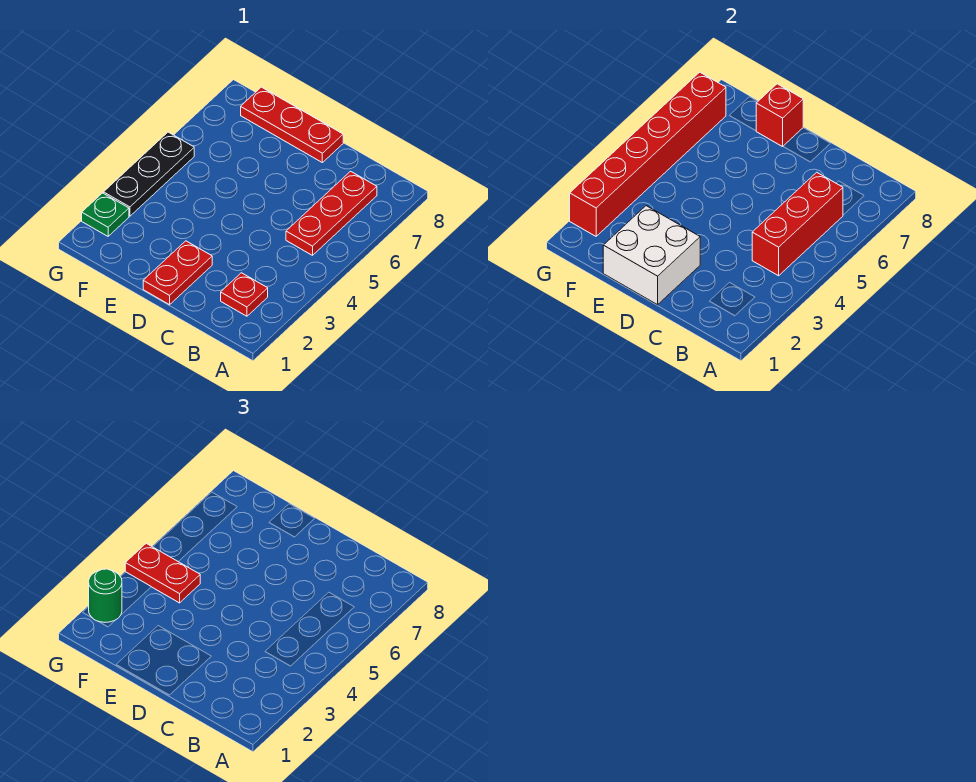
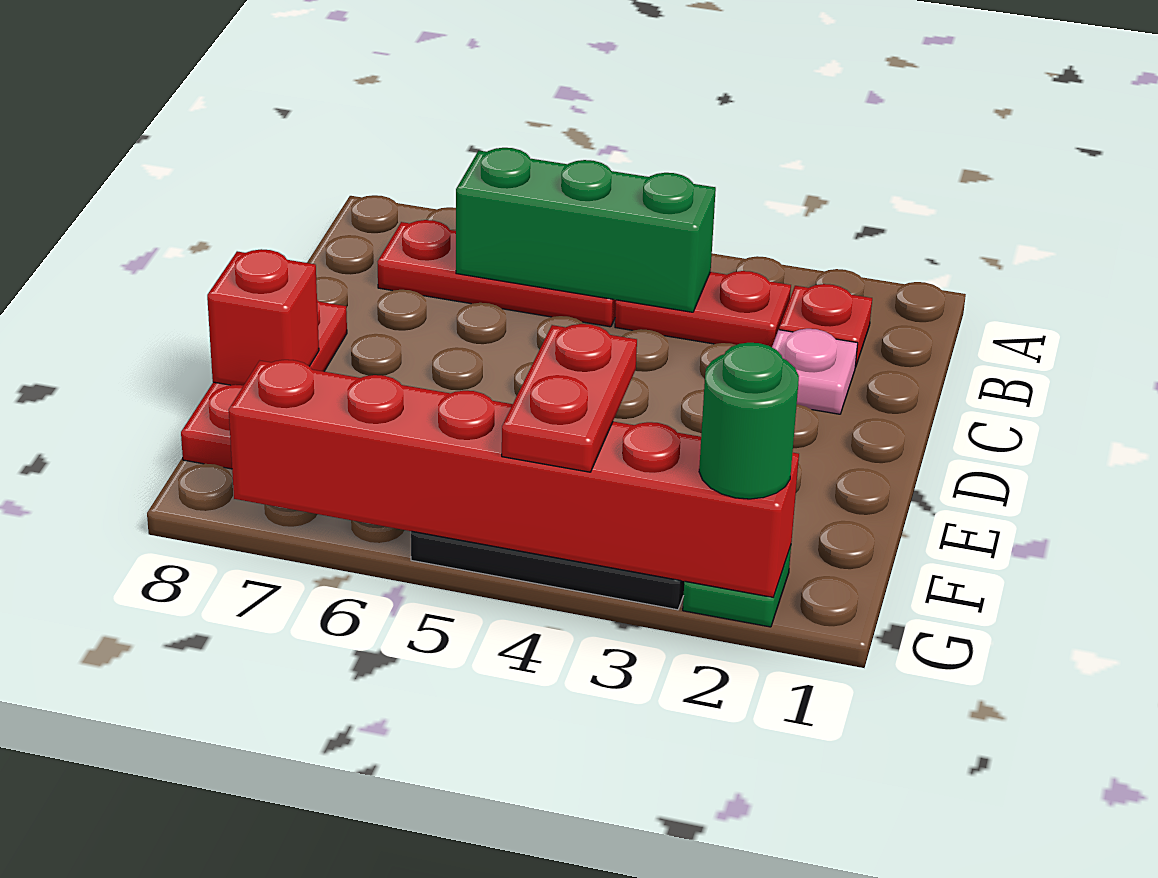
red 1x3 brick [752,172,843,276] -> green 1x3 brick [456,148,716,312]
none -> pink 1x1 plate [772,329,858,414]
red 1x2 plate [143,241,212,305] -> red 1x2 plate moved to [615,271,791,347]
white 2x2 brick [603,206,700,305] -> none

